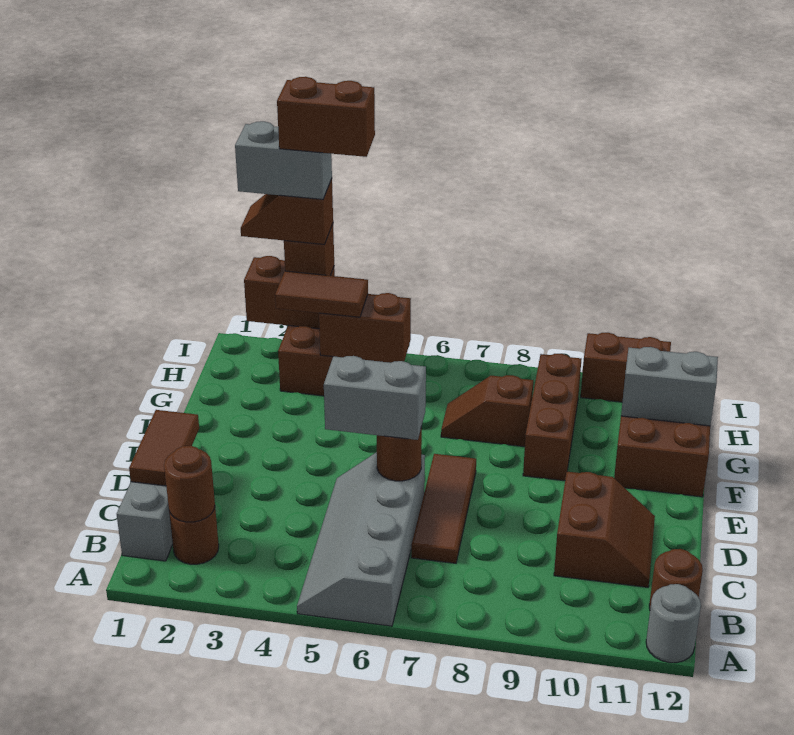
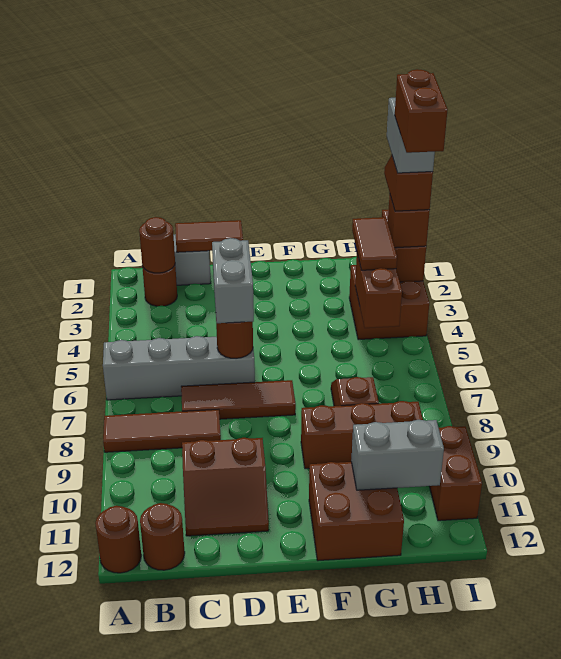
none -> brown 1x3 tile [103,409,221,452]
grey 1x1 round brick [646,584,701,663] -> brown 1x1 round brick [95,506,141,573]
grey 1x2 brick [621,347,718,426] -> grey 1x2 brick turned to [351,420,444,490]

